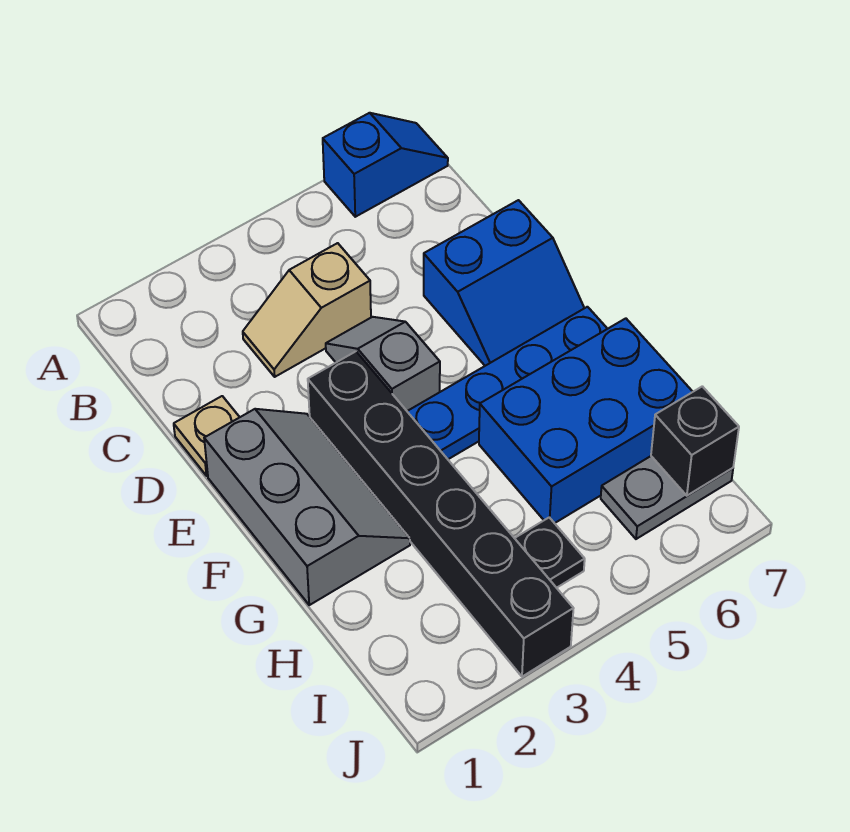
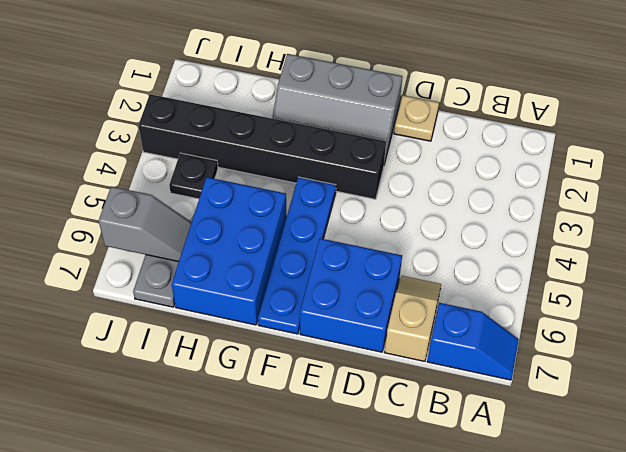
blue 1x2 slope [323,113,448,217] -> blue 1x2 slope turned to [427,303,519,380]
tan 1x2 slope [243,243,371,377] -> tan 1x2 slope moved to [384,276,441,361]
grey 1x2 slope [326,317,440,411] -> grey 1x2 slope moved to [99,187,192,262]
blue 2x2 slope [424,200,584,366] -> blue 2x2 brick [300,238,402,352]
black 1x1 brick [651,386,739,496] -> none

